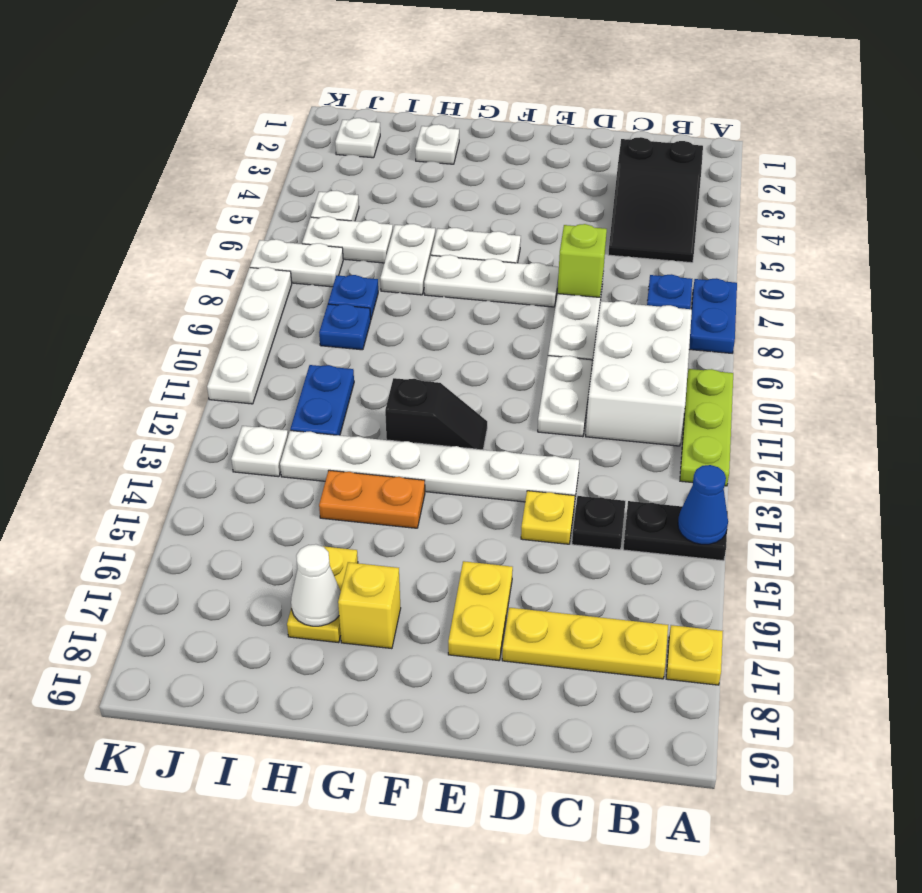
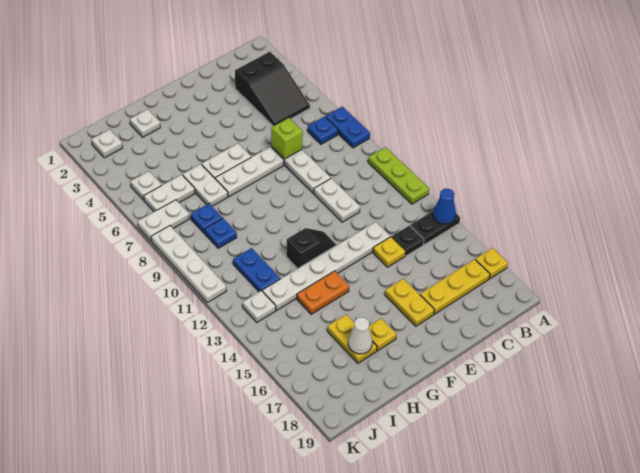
white 2x3 brick [586,301,692,446] -> none
yellow 1x1 brick [338,562,401,649] -> yellow 1x1 plate [369,319,396,351]

